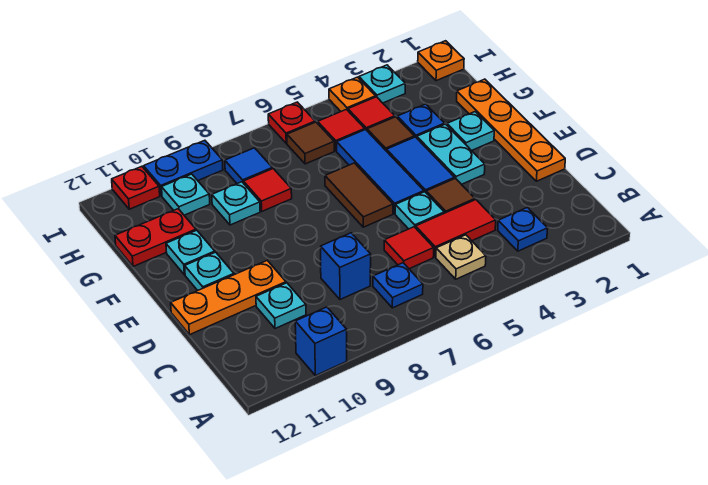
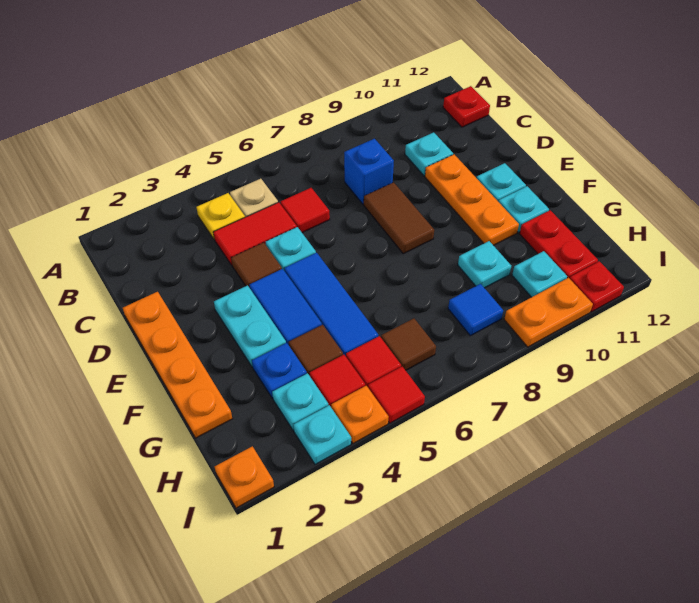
blue 1x1 brick [295,307,347,376] -> none
blue 1x1 plate [498,207,548,251] -> none
none -> yellow 1x1 plate [197,193,245,240]
blue 1x1 plate [373,263,423,308] -> none
orange 1x3 plate [171,261,286,335] -> orange 1x3 plate turned to [425,154,519,245]
brown 1x2 tile [325,163,393,227] -> brown 1x2 tile moved to [364,182,434,254]
cyan 1x1 plate [447,112,494,151] -> cyan 1x1 plate moved to [272,373,329,431]
red 1x1 tile [243,169,292,211] -> red 1x1 tile moved to [368,366,425,423]
red 1x2 plate [115,209,196,267] -> red 1x2 plate turned to [520,210,598,278]
red 1x1 plate [268,102,315,143] -> red 1x1 plate moved to [443,86,490,127]
blue 1x2 plate [144,140,223,196] -> orange 1x2 plate [504,278,593,347]

